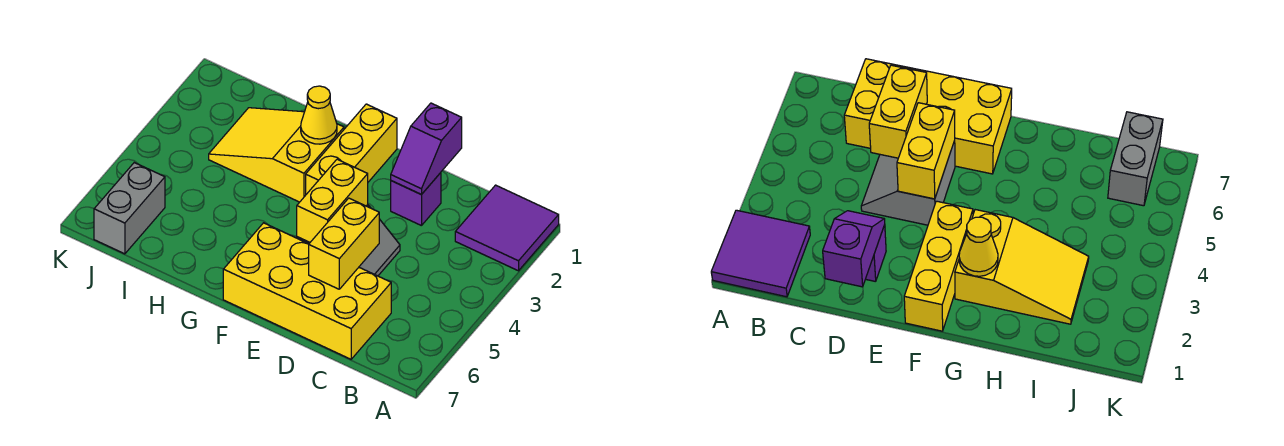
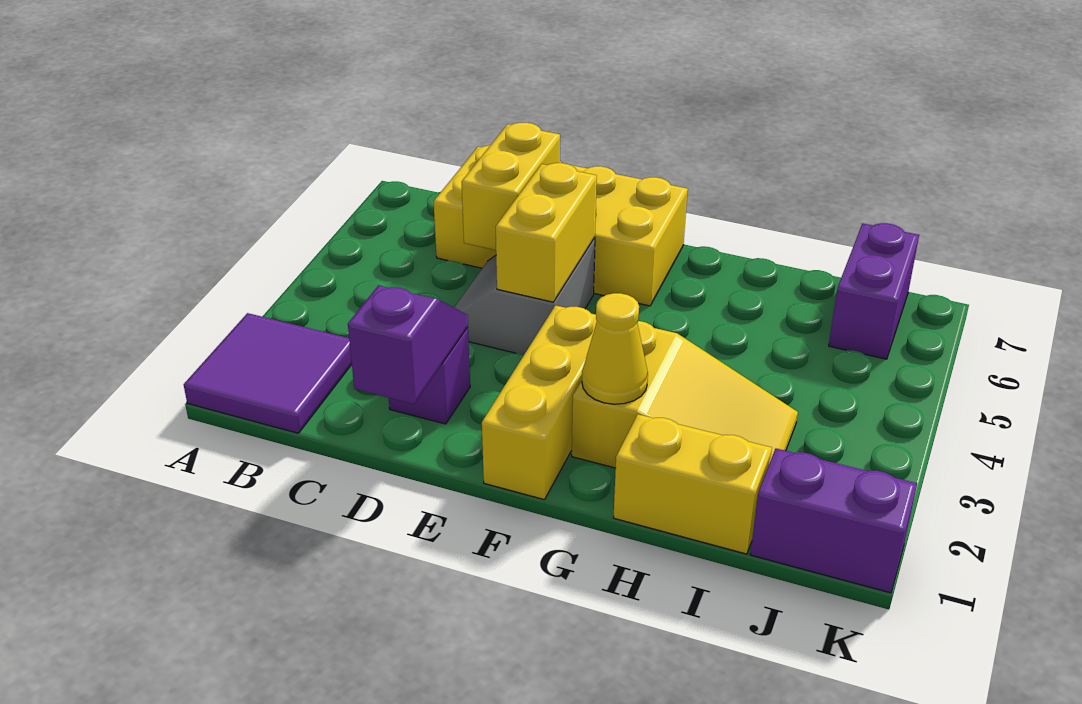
none -> yellow 1x2 brick [613,414,772,554]
none -> purple 1x2 brick [750,448,917,593]
grey 1x2 brick [94,163,165,254] -> purple 1x2 brick [829,223,919,359]

